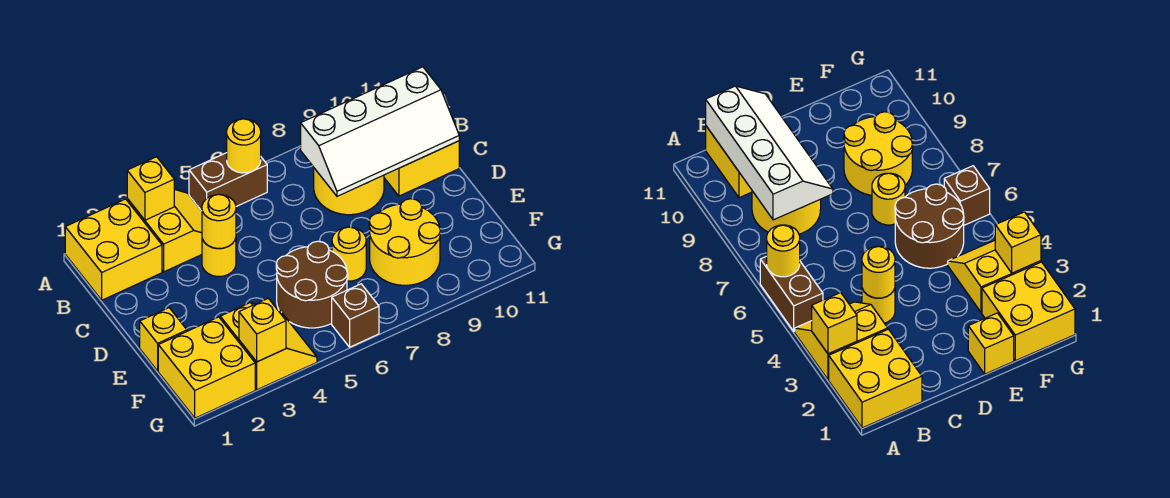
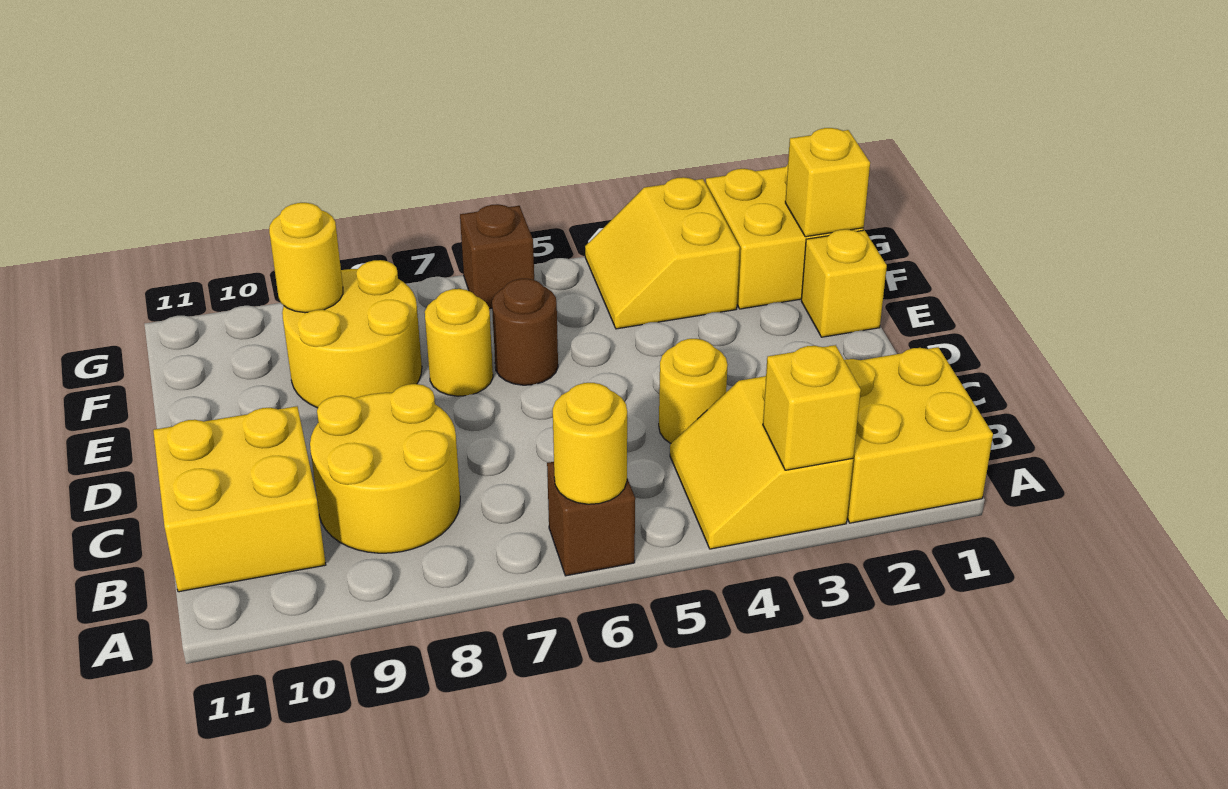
brown 1x2 brick [189,153,267,211] -> brown 1x1 brick [547,462,635,576]
white 2x4 slope [301,67,459,196] -> none
yellow 1x1 round brick [202,194,236,248] -> yellow 1x1 round brick moved to [269,203,343,313]
brown 2x2 round brick [276,241,348,328] -> brown 1x1 round brick [492,279,558,385]
yellow 1x1 brick [239,298,286,362] -> yellow 1x1 brick moved to [785,128,870,237]

